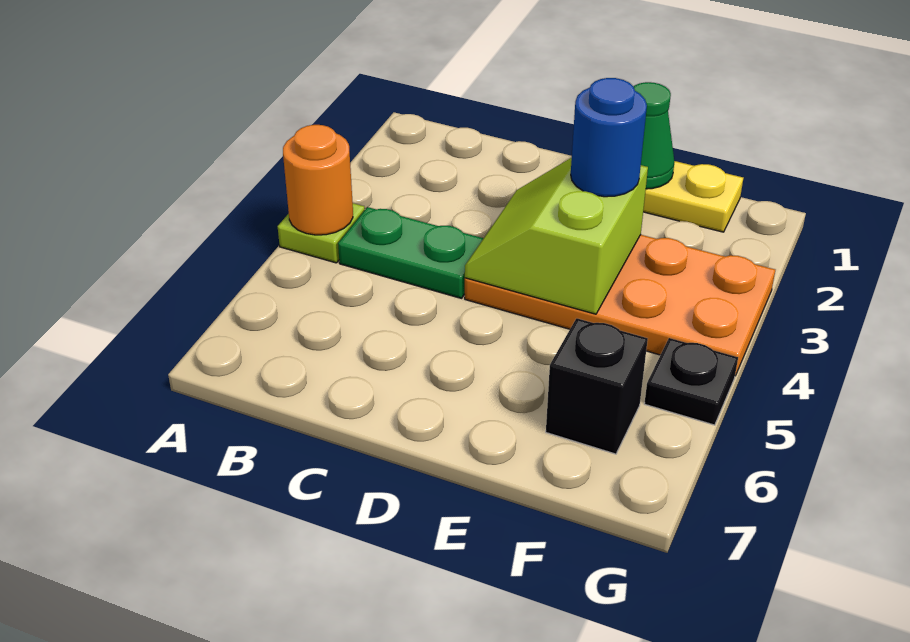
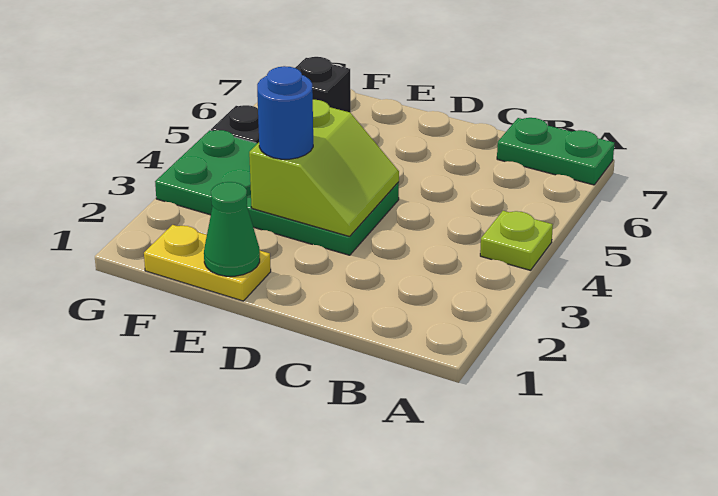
orange 1x1 round brick [283,125,353,235] -> none
green 1x2 plate [338,207,484,298] -> green 1x2 plate moved to [497,118,614,185]
orange 2x4 plate [465,235,775,376] -> green 2x4 plate [155,130,399,255]

